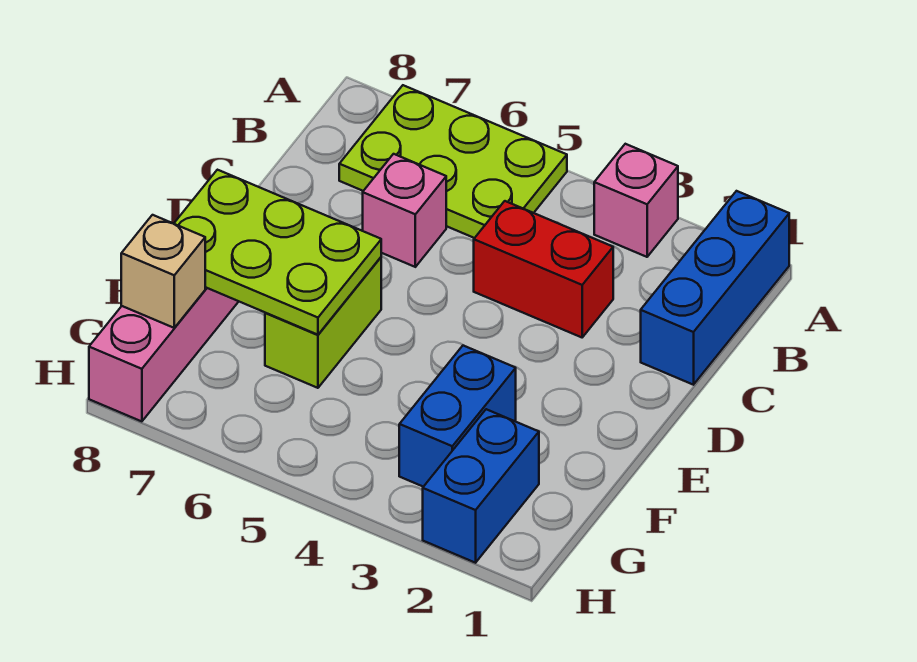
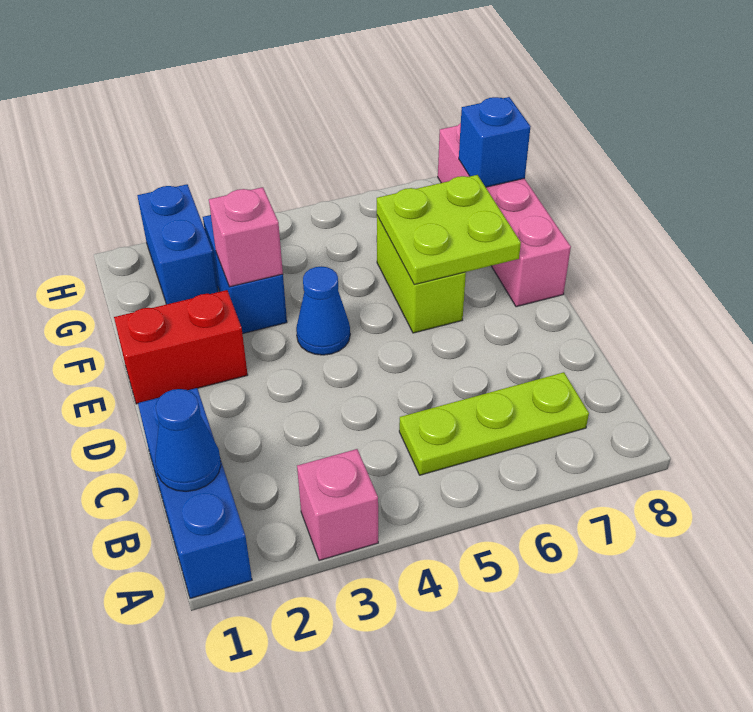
lime 2x3 plate [339,85,567,238] -> lime 1x3 plate [399,372,589,475]
none -> blue 1x1 cone [155,389,221,491]
red 1x2 brick [474,201,613,337] -> red 1x2 brick moved to [114,290,248,404]
pink 1x1 brick [363,154,446,267] -> pink 1x1 brick moved to [209,187,283,287]
none -> blue 1x1 cone [296,266,350,355]
lime 2x3 plate [174,170,381,335] -> lime 2x2 plate [377,175,521,285]
tan 1x1 brick [121,215,205,328] -> blue 1x1 brick [459,97,531,187]

